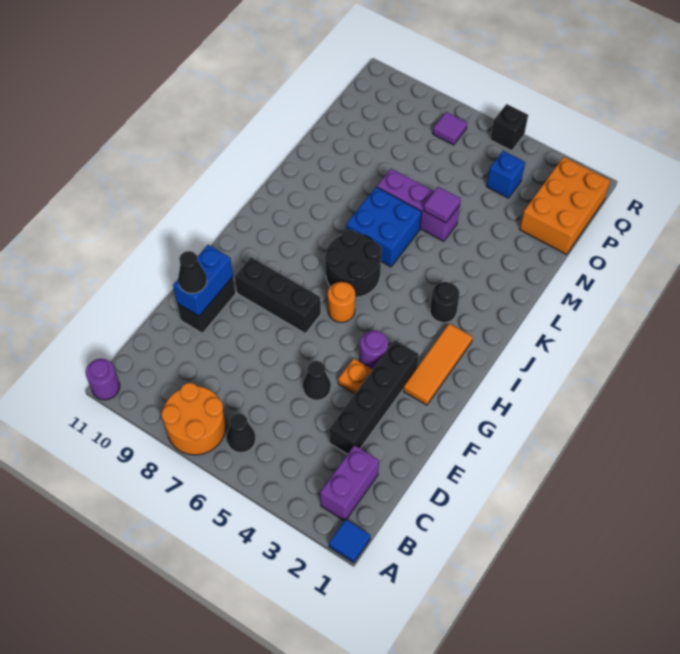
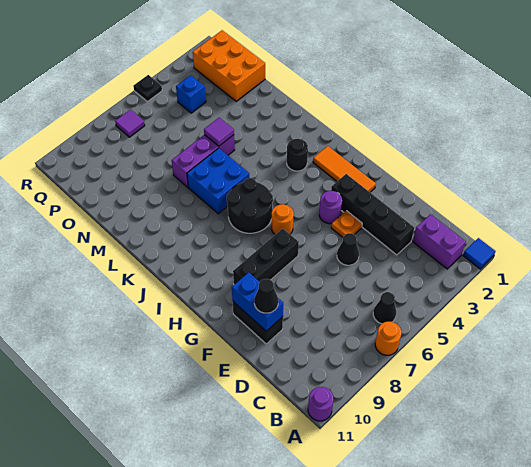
orange 2x2 round brick [161,383,226,455] -> orange 1x1 round brick [375,322,402,355]
black 1x1 brick [491,104,528,151] -> black 1x1 plate [133,75,162,101]

